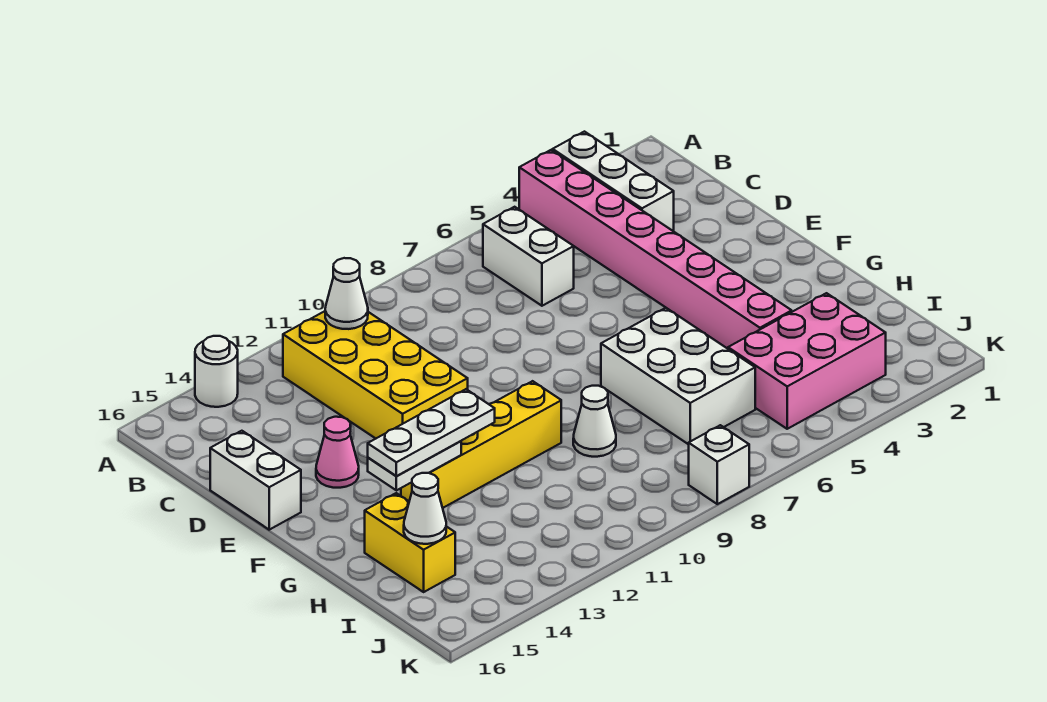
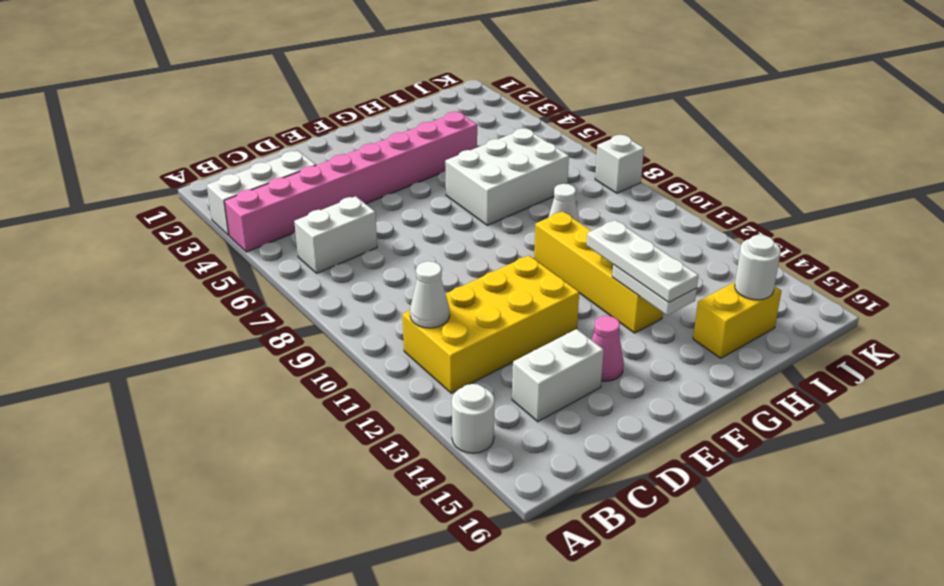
white 1x2 brick [210,431,301,530] -> white 1x2 brick moved to [512,329,604,422]
pink 2x3 brick [728,293,886,429] -> none
white 1x1 cone [404,473,446,544] -> white 1x1 round brick [735,235,781,300]

